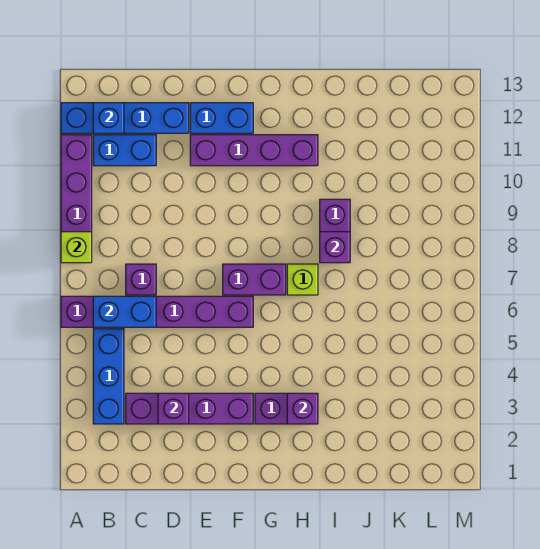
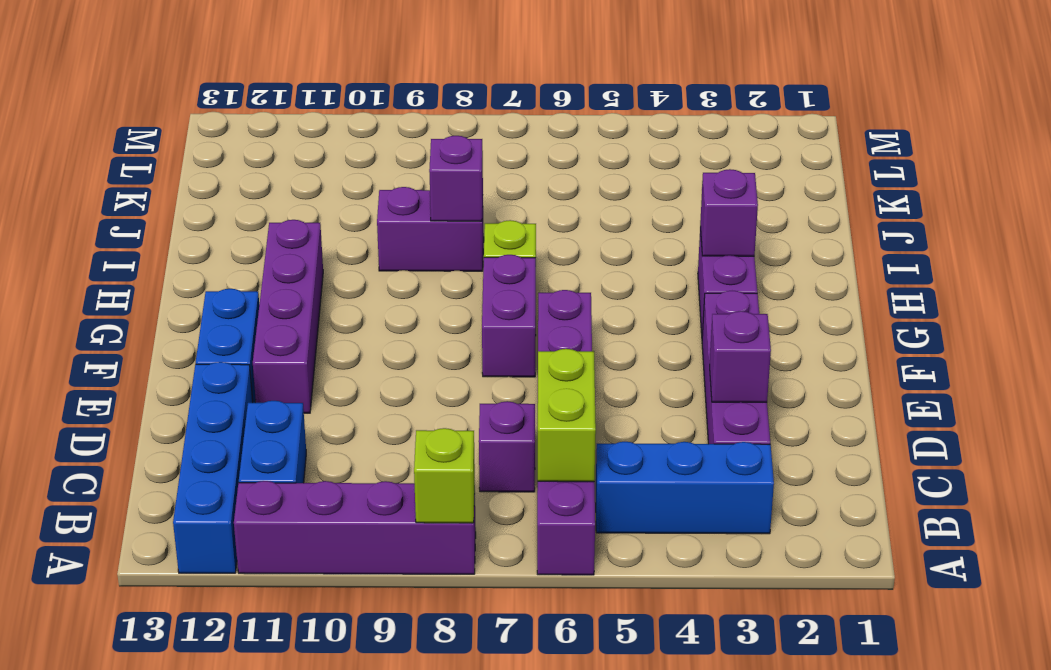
blue 1x2 brick [93,296,156,327] -> lime 1x2 brick [538,349,596,482]
blue 1x1 brick [93,103,124,133] -> none

